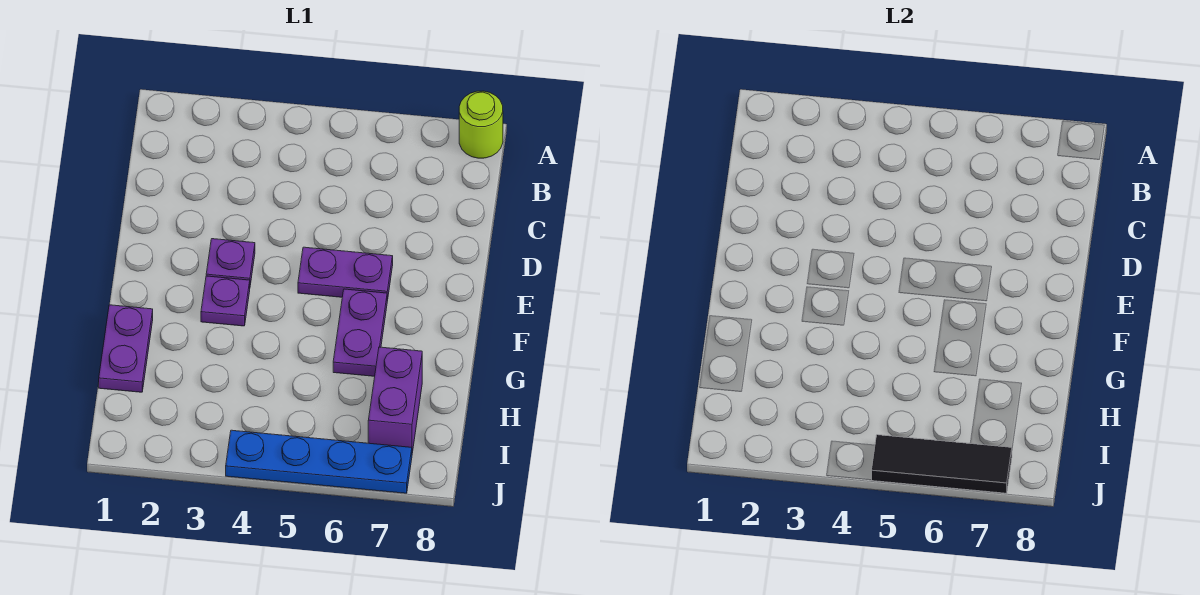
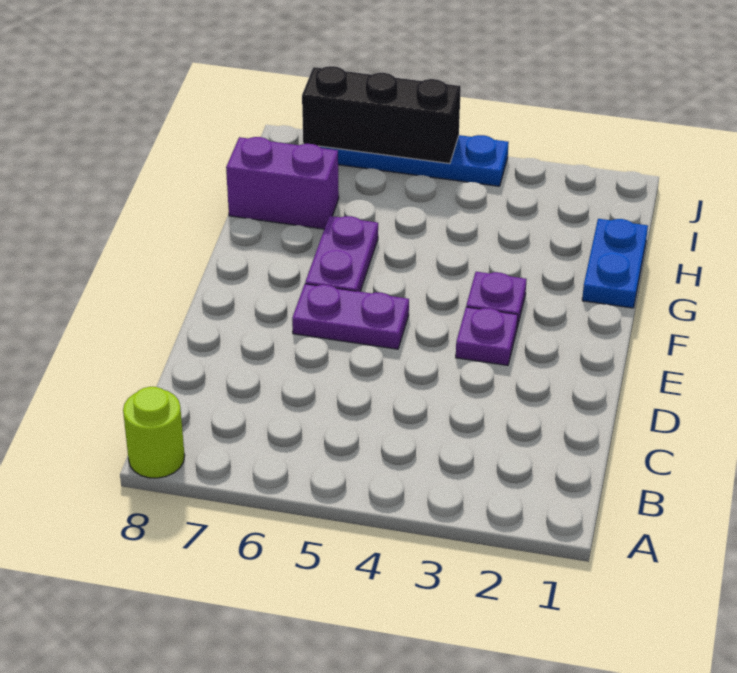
purple 1x2 plate [99,305,153,392] -> blue 1x2 plate [582,219,648,308]
purple 1x2 brick [368,347,422,453] -> purple 1x2 brick turned to [226,137,339,229]
black 1x3 tile [872,435,1012,493] -> black 1x3 brick [302,66,461,164]

